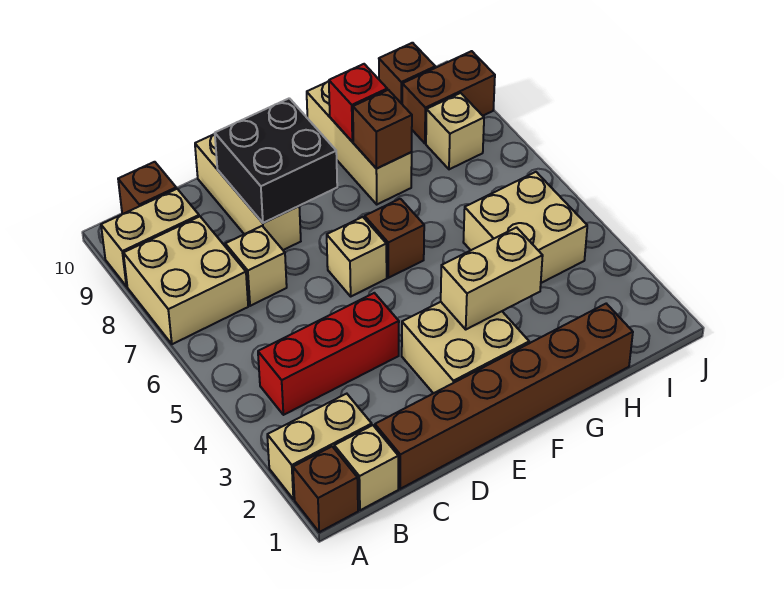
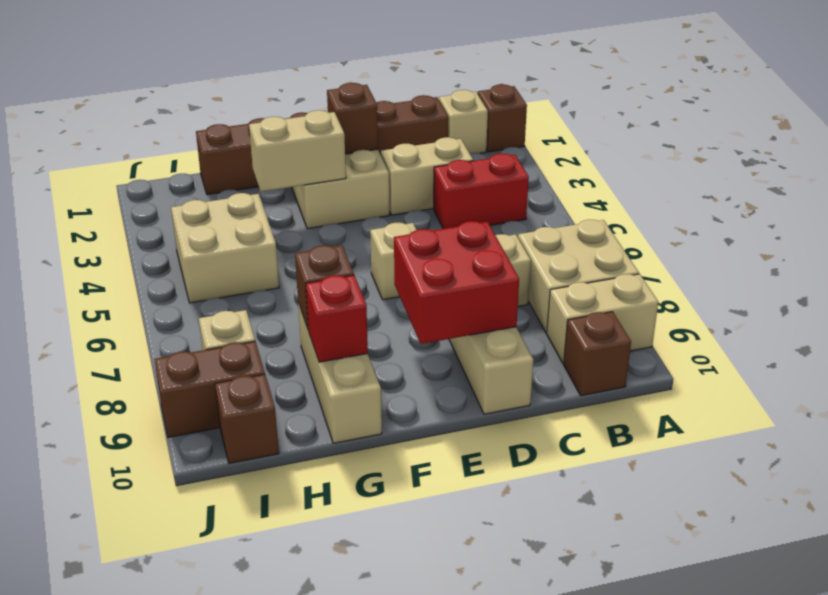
tan 1x2 brick [267,394,372,499] -> tan 1x2 brick moved to [381,137,473,215]
red 1x3 brick [258,293,399,415] -> red 1x2 brick [434,153,529,229]
black 2x2 brick [215,98,337,223] -> red 2x2 brick [394,221,519,344]
brown 1x1 brick [365,199,424,278] -> brown 1x1 brick moved to [327,83,378,154]

